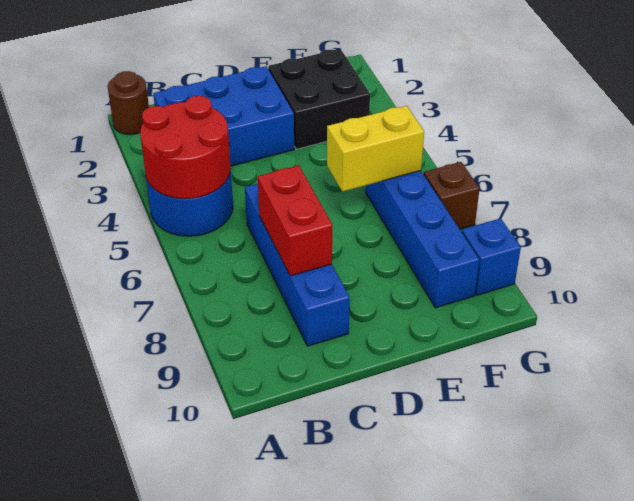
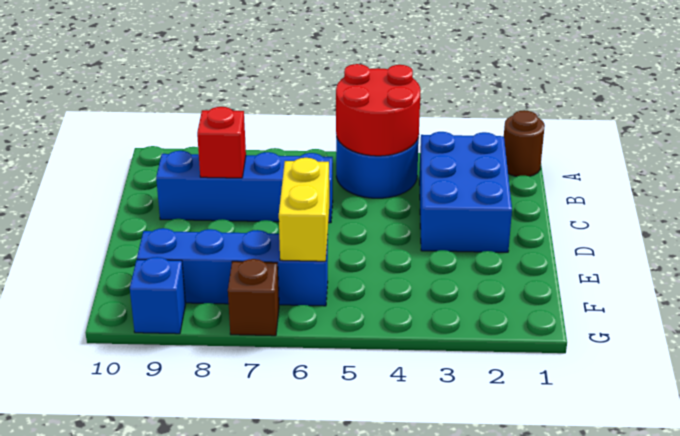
red 1x2 brick [258,165,332,276] -> red 1x1 brick [197,107,246,178]
black 2x2 brick [268,49,370,149] -> none

